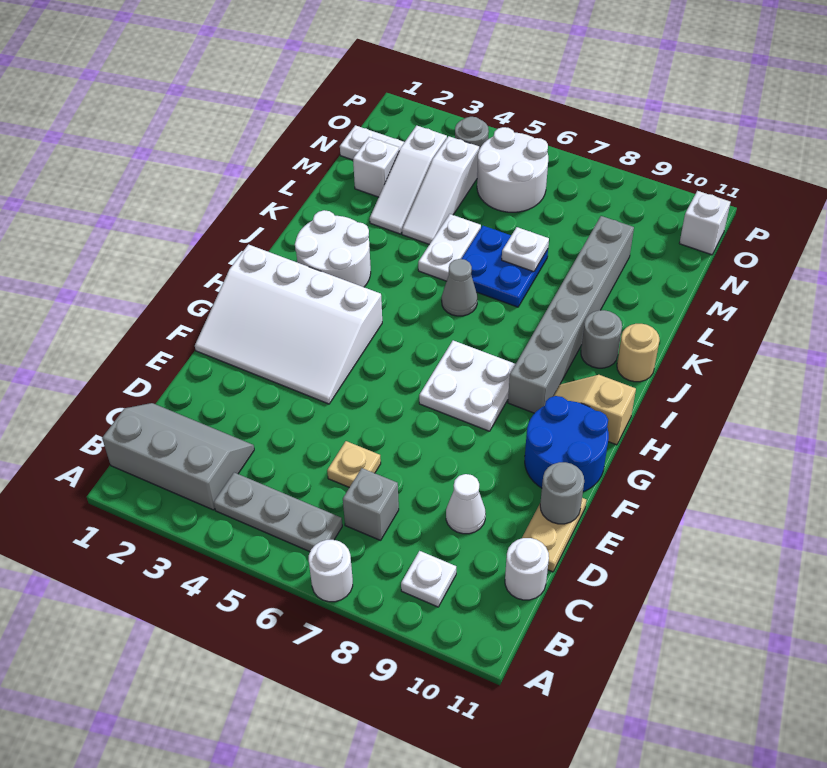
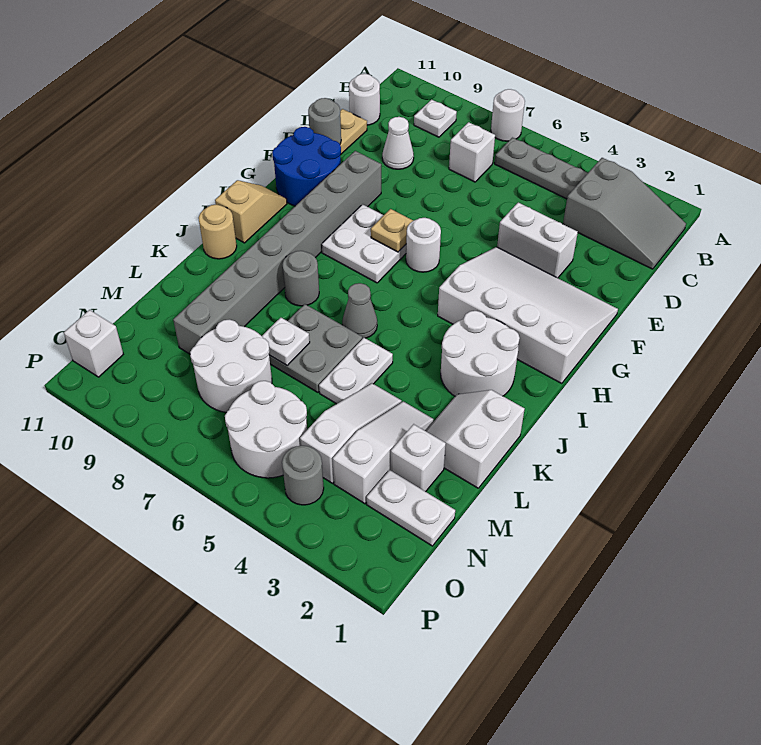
grey 2x3 slope [102,403,254,510] -> grey 2x3 slope turned to [563,158,686,269]
grey 1x1 brick [343,468,399,540] -> white 1x1 brick [449,122,495,182]
tan 1x1 plate [327,441,381,487] -> tan 1x1 plate moved to [371,209,413,252]
none -> white 1x2 brick [497,202,578,278]
none -> white 1x1 round brick [406,218,441,272]
grey 1x6 brick [508,216,634,413] -> grey 1x8 brick [173,151,381,354]
tan 1x2 slope [554,375,636,445] -> tan 1x2 slope turned to [215,180,287,243]
grey 1x1 round brick [581,310,622,368] -> grey 1x1 round brick moved to [282,251,319,306]
none -> white 2x2 slope [426,390,525,488]
blue 2x2 plate [462,226,548,307] -> grey 2x2 plate [269,304,362,392]
none -> white 2x2 round brick [190,320,272,413]

